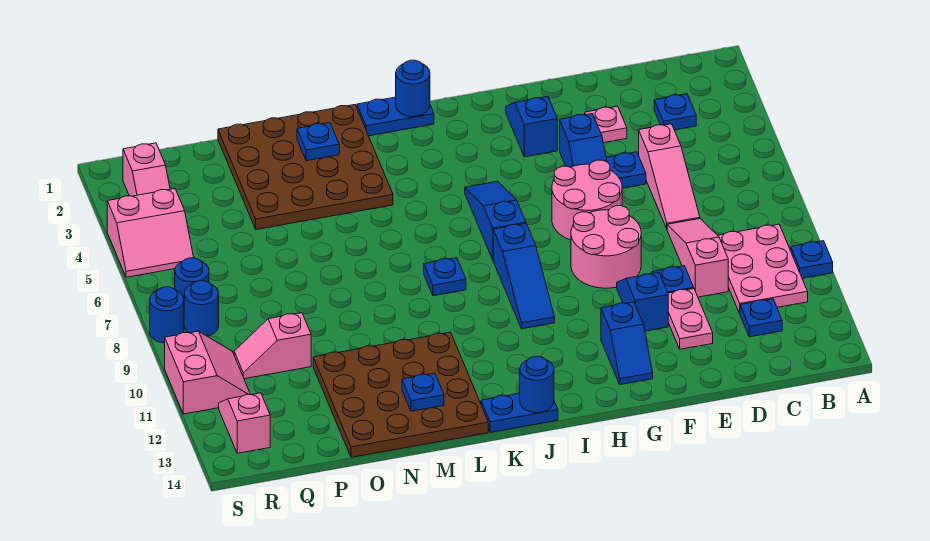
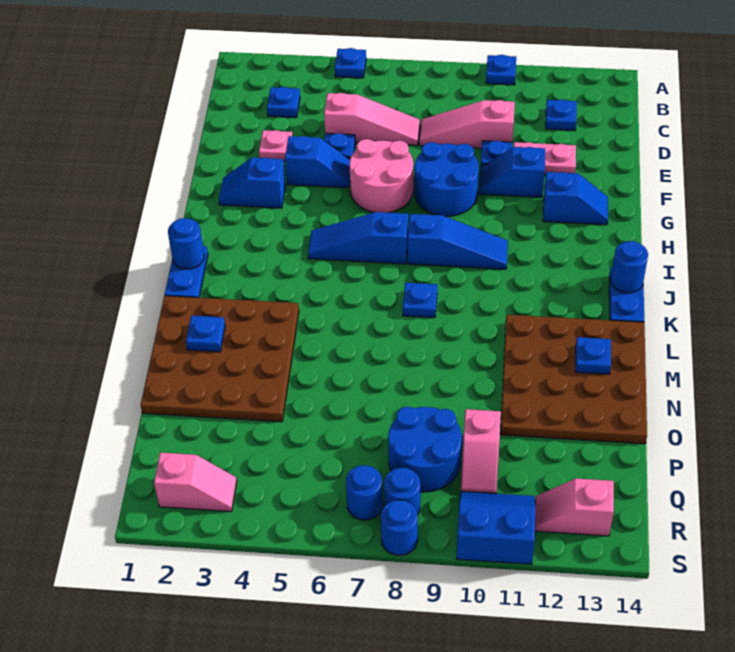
none -> blue 1x1 plate [335,48,366,78]
pink 2x3 plate [718,224,808,313] -> none
pink 2x2 round brick [571,206,641,288] -> blue 2x2 round brick [415,142,479,216]
none -> blue 2x2 round brick [388,407,462,492]
pink 2x2 slope [107,189,194,277] -> none
pink 2x2 slope [165,331,251,414] -> blue 2x2 slope [457,491,535,564]

